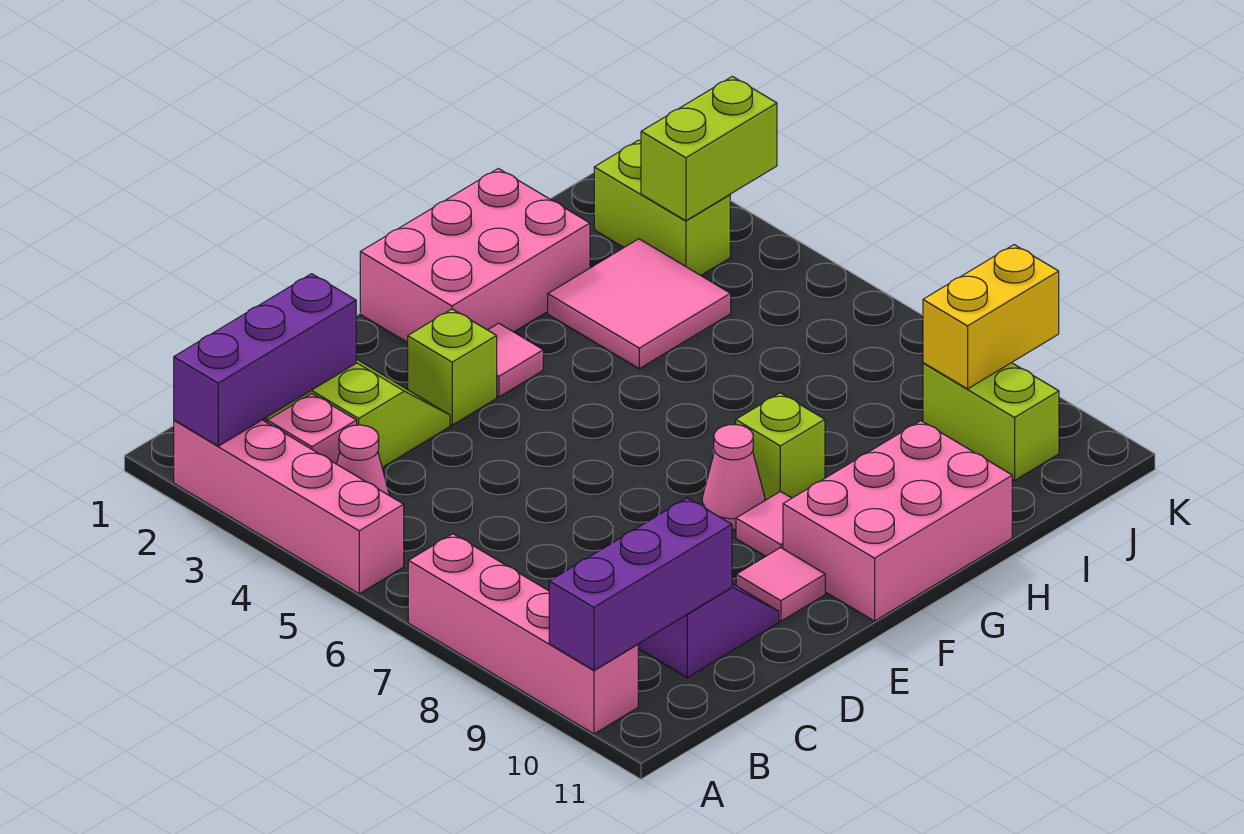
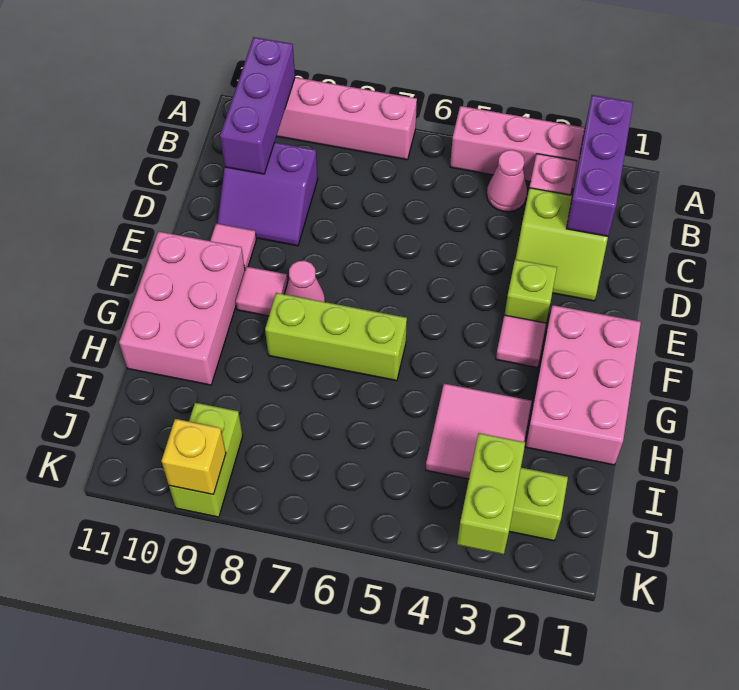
lime 1x1 brick [736,393,825,500] -> lime 1x3 brick [265,293,407,381]
lime 1x2 brick [923,363,1059,481] -> lime 1x2 brick turned to [169,403,243,517]
yellow 1x2 brick [923,245,1059,389] -> yellow 1x1 brick [162,419,226,495]

